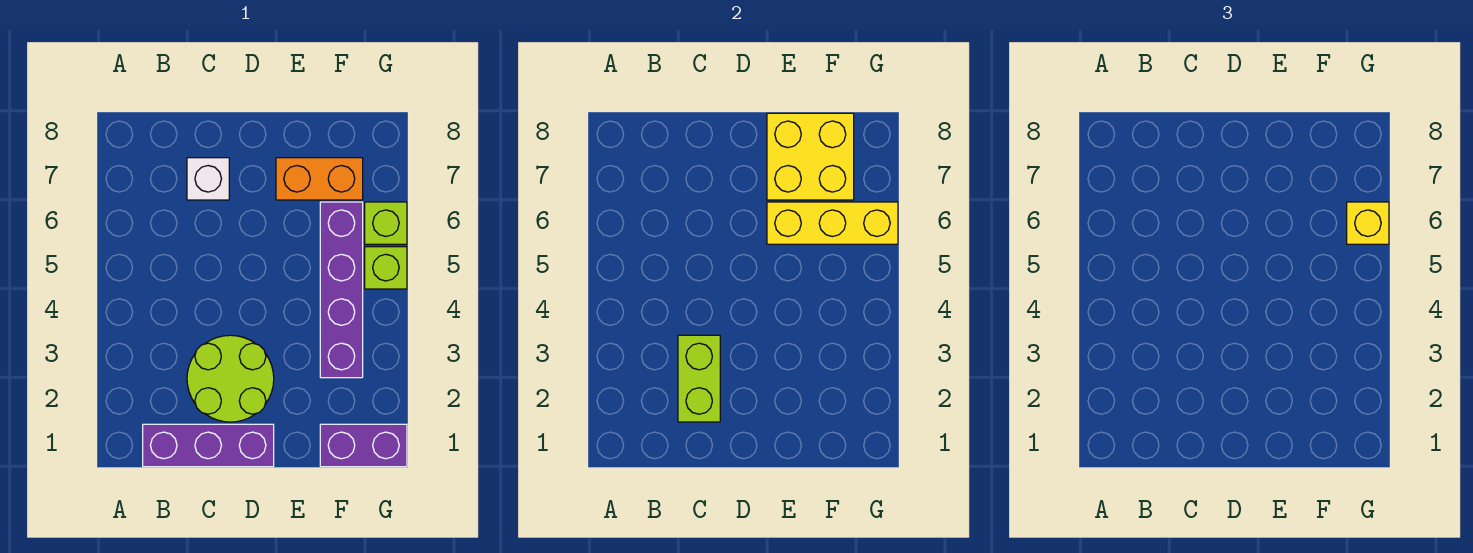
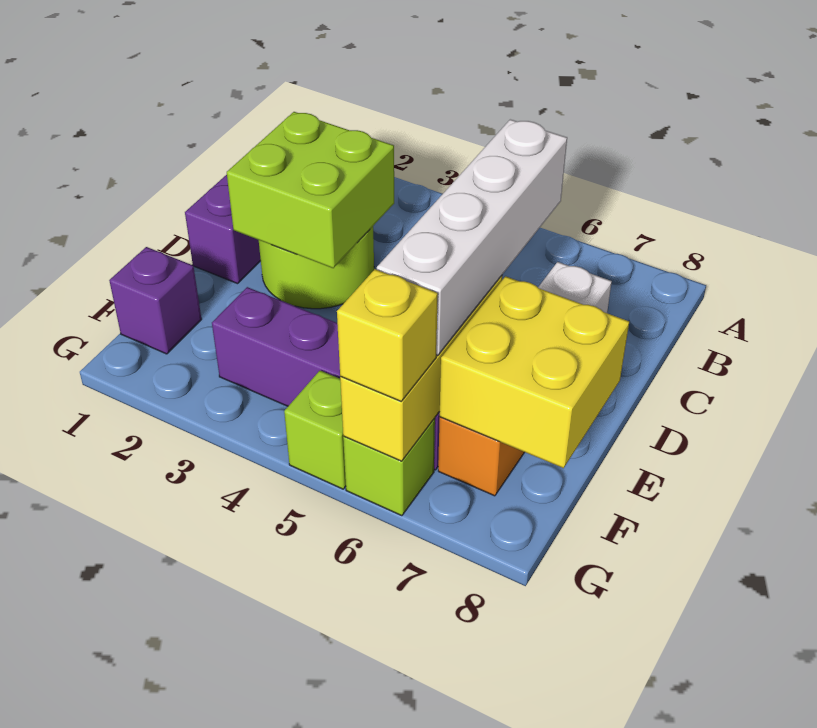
lime 1x2 brick [678,335,720,422] -> lime 2x2 brick [227,112,394,268]
none -> white 1x4 brick [377,119,567,356]
purple 1x2 brick [320,424,407,467] -> purple 1x1 brick [109,247,202,354]

